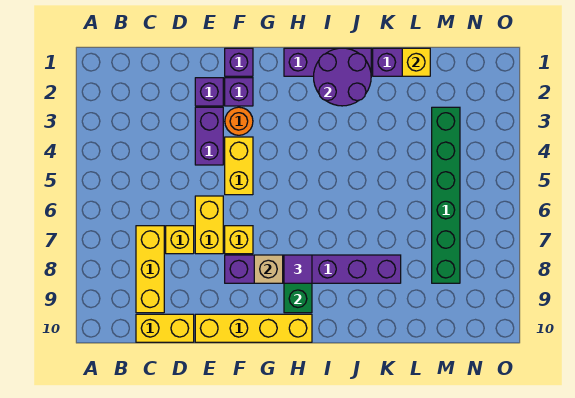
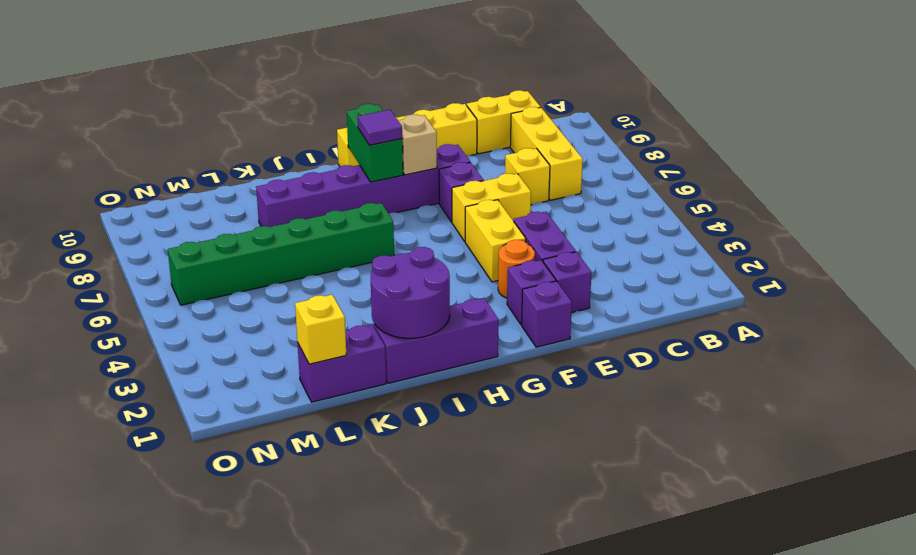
yellow 1x2 brick [195,196,223,254] -> yellow 1x2 brick turned to [452,173,531,241]
yellow 1x1 brick [225,226,253,254] -> purple 1x1 brick [439,162,484,222]
green 1x6 brick [432,107,460,283] -> green 1x6 brick turned to [168,203,394,305]

